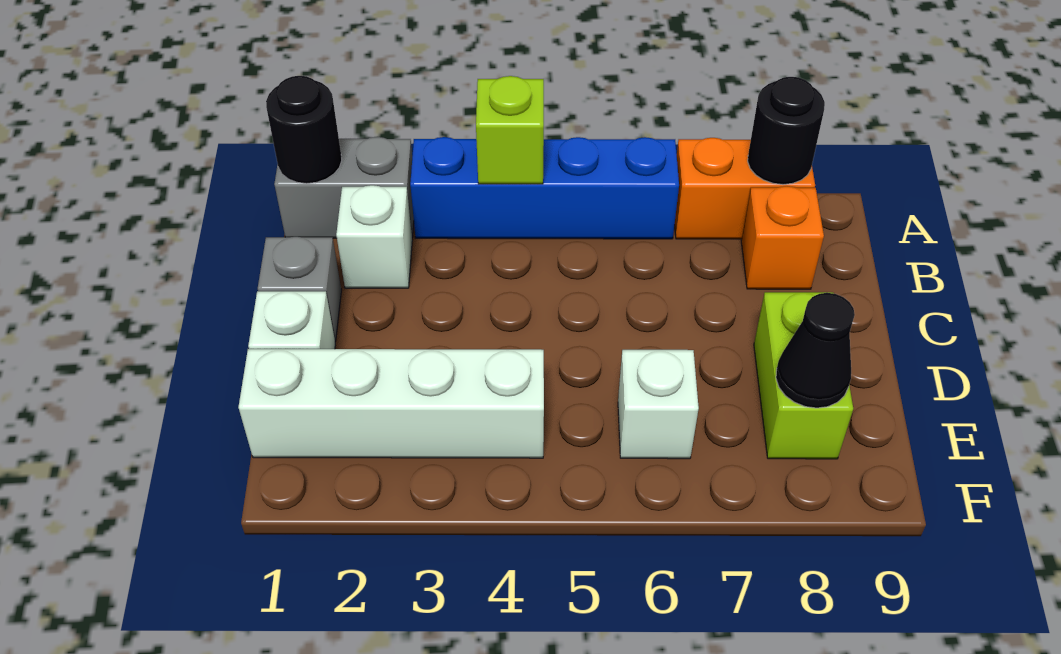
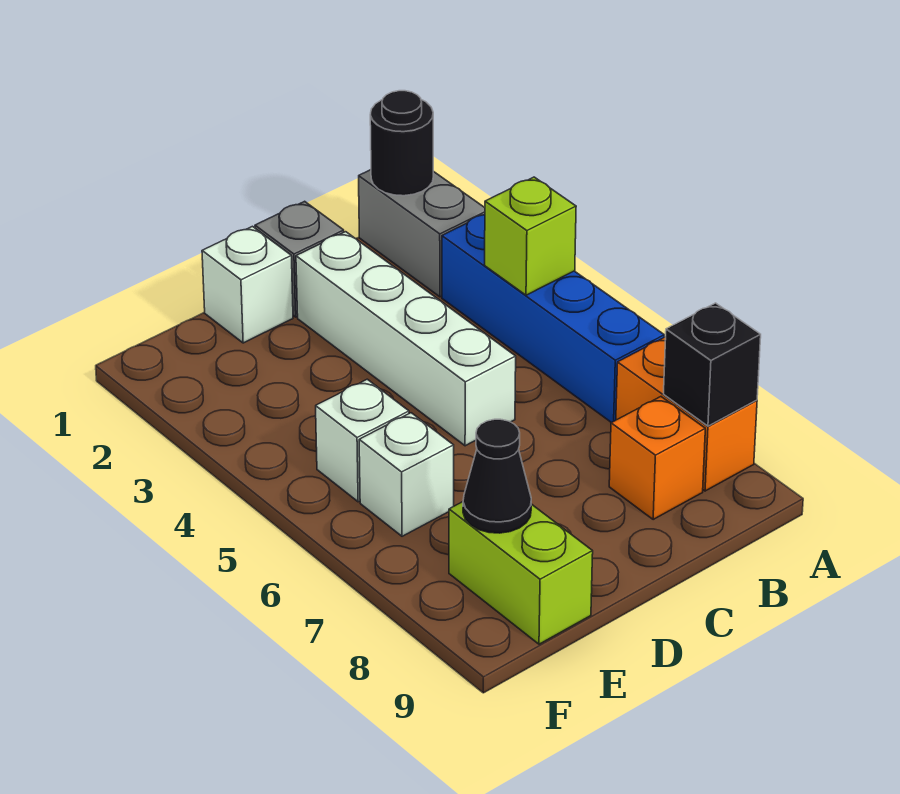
black 1x1 round brick [748,77,825,185] -> black 1x1 brick [664,303,761,426]
white 1x1 brick [336,185,412,288] -> white 1x1 brick moved to [316,379,409,502]
lime 1x2 brick [754,292,853,459] -> lime 1x2 brick turned to [449,502,593,644]
white 1x4 brick [239,349,544,458] -> white 1x4 brick moved to [296,232,516,446]

